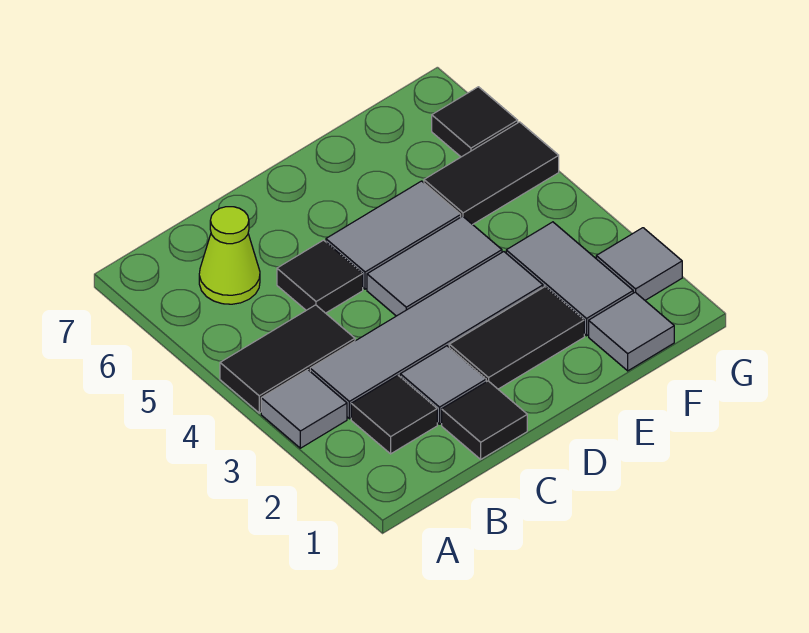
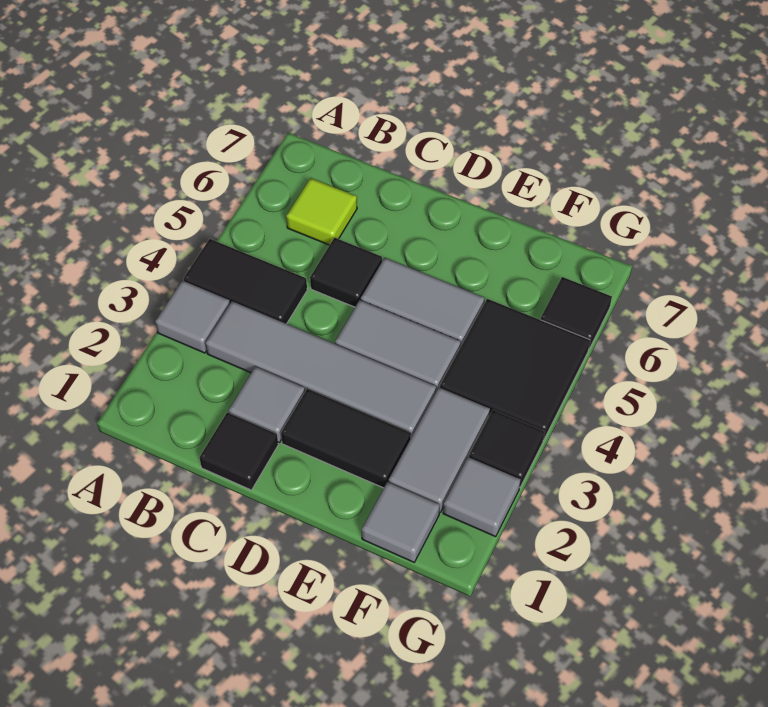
black 1x1 tile [351,375,437,454] -> black 1x1 tile moved to [469,410,545,487]
lime 1x1 cone [199,207,260,304] -> lime 1x1 tile [286,178,357,245]
black 1x2 tile [424,122,559,225] -> black 2x2 tile [440,299,590,440]

